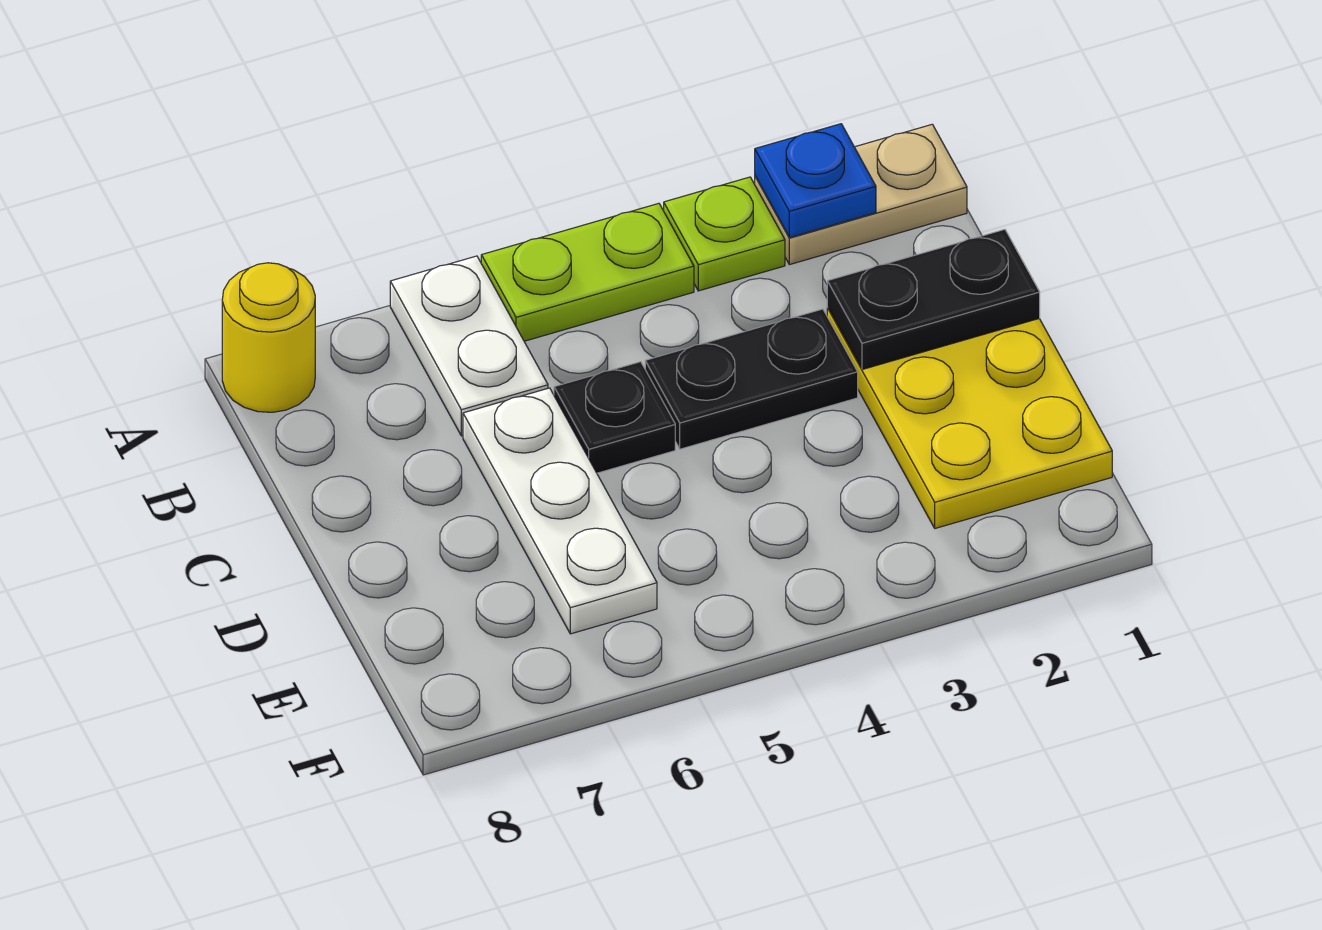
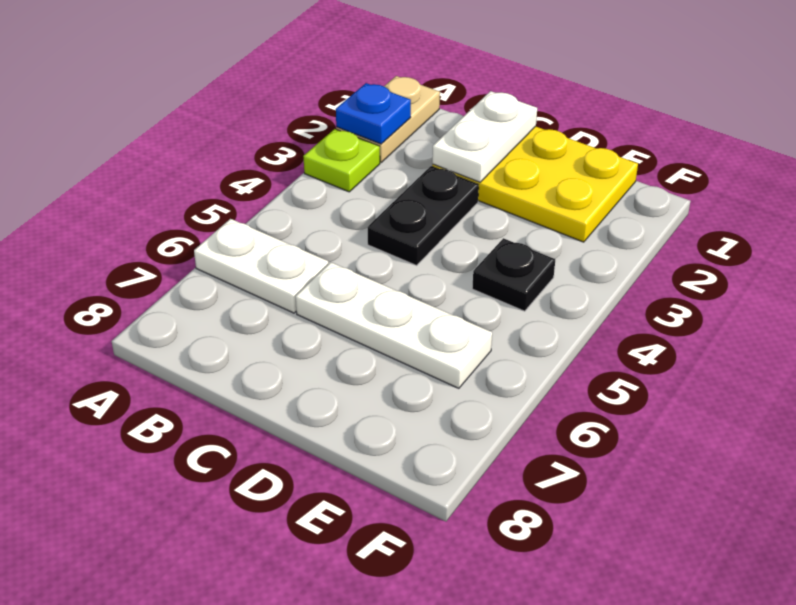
lime 1x2 plate [481,203,694,341] -> none
yellow 1x1 round brick [222,263,315,412] -> none
black 1x2 plate [827,229,1040,370] -> white 1x2 plate [432,91,537,182]
black 1x1 plate [554,362,675,473] -> black 1x1 plate moved to [472,238,555,311]

